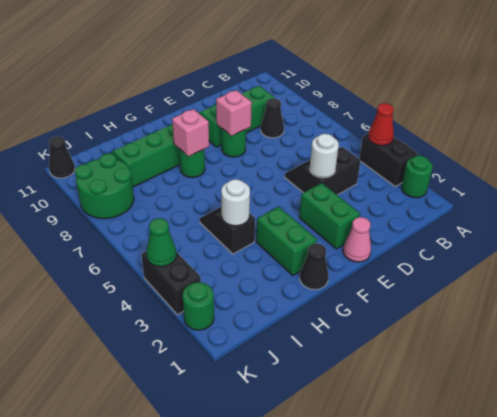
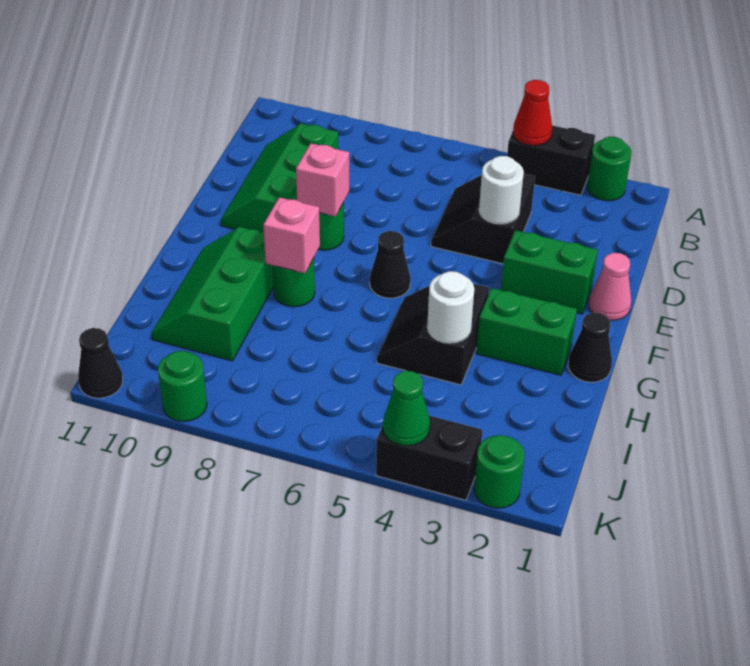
black 1x1 cone [261,98,284,138] -> black 1x1 cone moved to [370,231,411,298]
black 1x2 slope [200,207,255,254] -> black 2x2 slope [377,284,489,385]
green 2x2 round brick [75,153,134,219] -> green 1x1 round brick [158,351,207,422]

